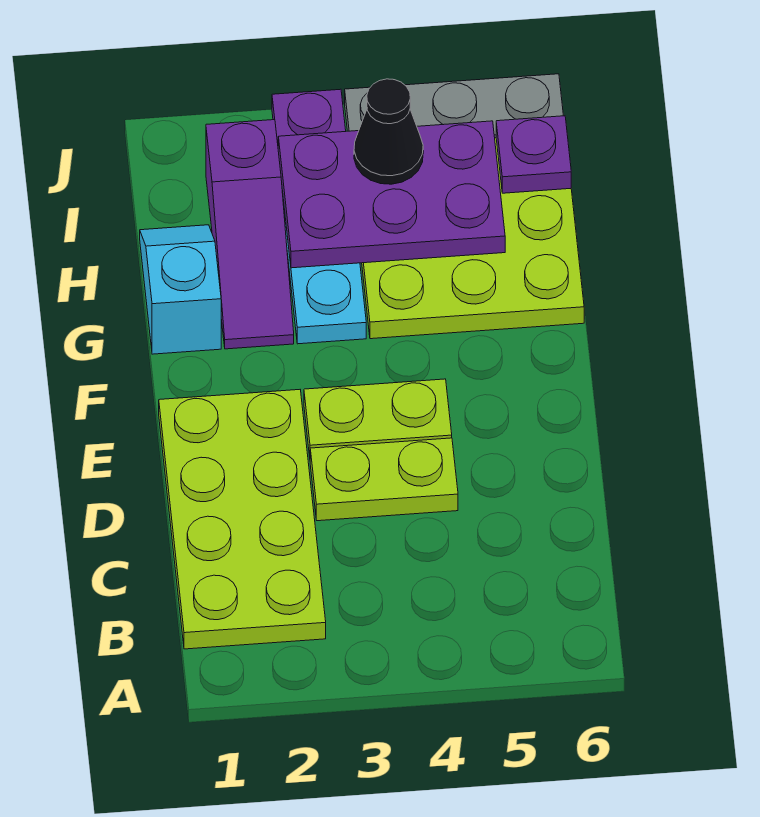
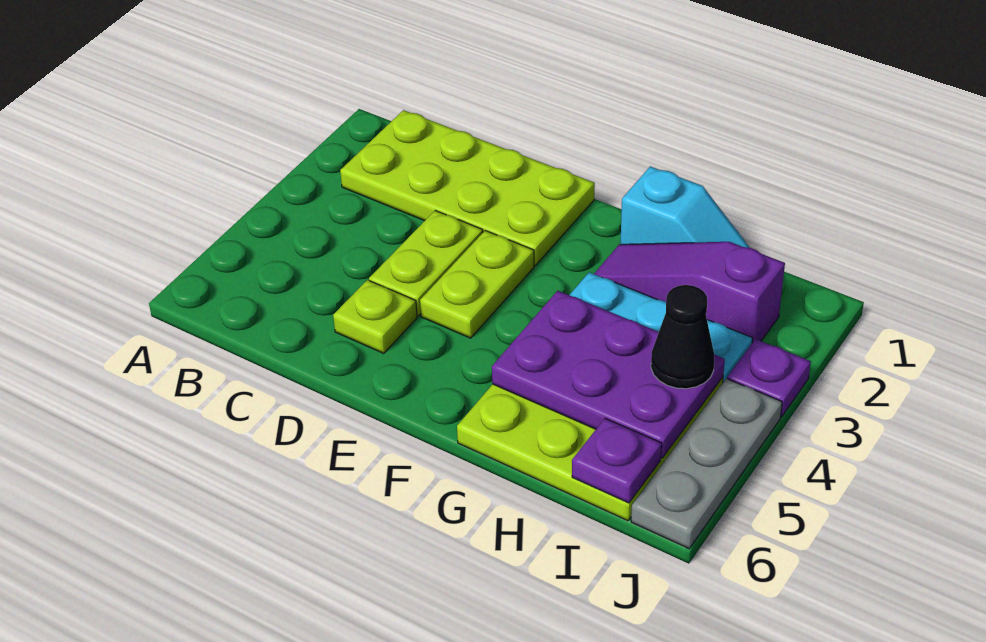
none -> lime 1x1 plate [333,280,417,353]
purple 2x3 plate [278,121,505,268] -> purple 2x3 plate turned to [492,291,725,458]

